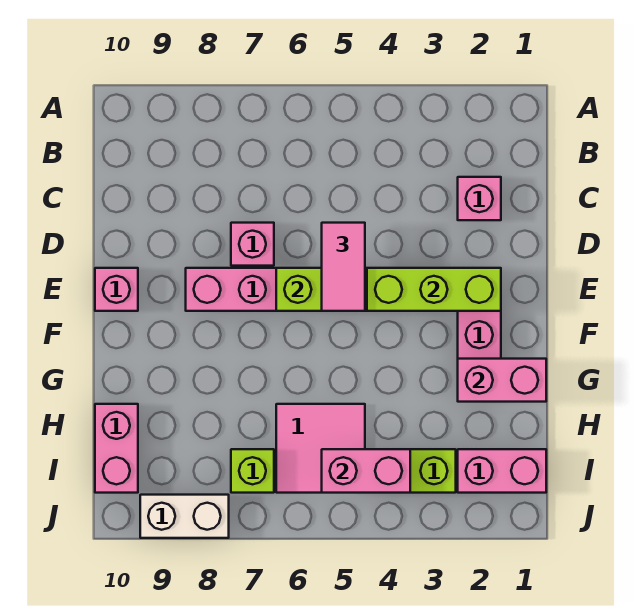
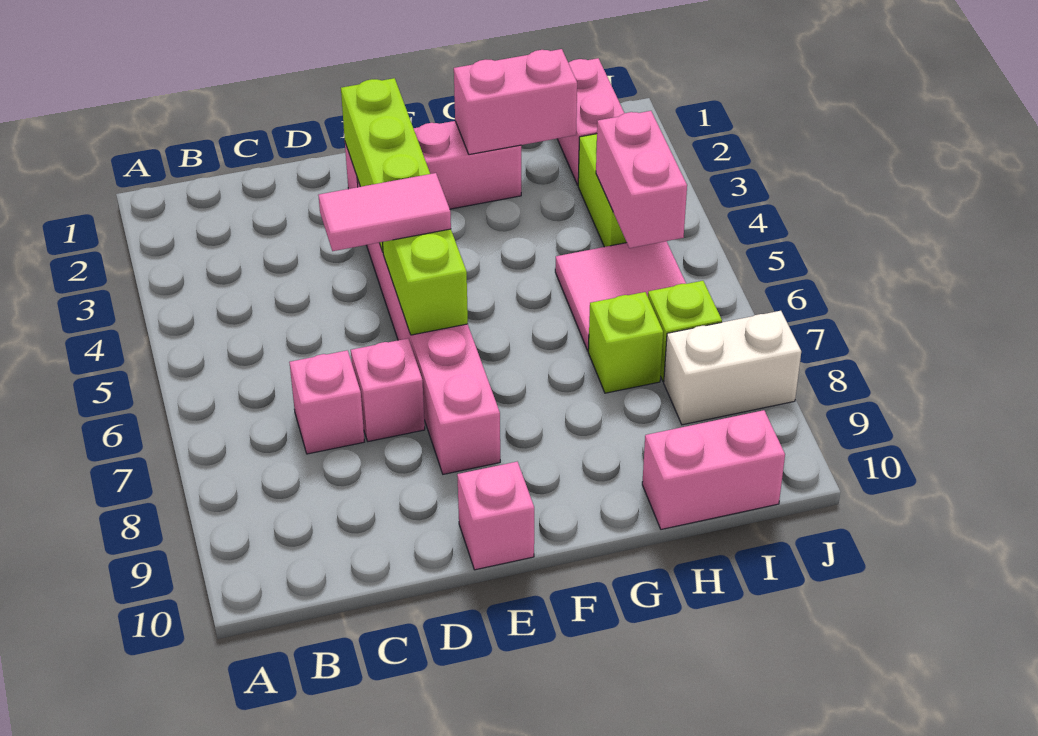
pink 1x1 brick [458,177,501,220] -> pink 1x1 brick moved to [289,350,364,454]
pink 1x2 brick [458,359,546,402] -> pink 1x2 brick turned to [454,49,577,155]
none -> lime 1x1 brick [588,292,663,393]
white 1x2 brick [140,495,229,538] -> white 1x2 brick turned to [664,311,801,425]

